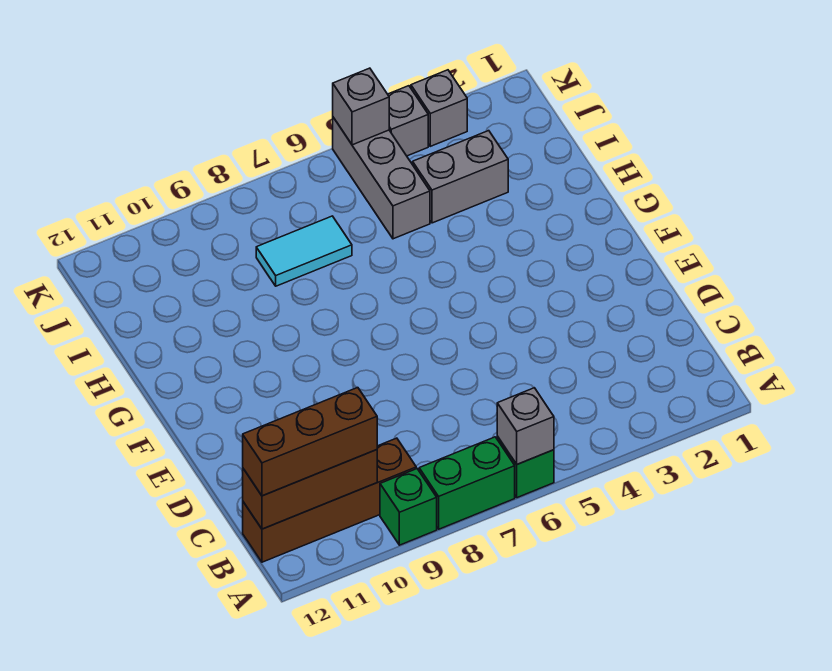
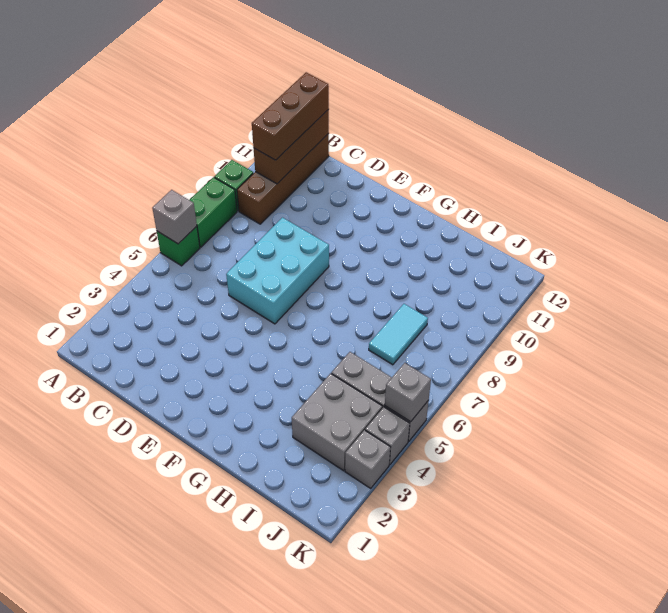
none -> cyan 2x3 brick [226,218,329,324]
grey 1x2 brick [413,131,508,223] -> grey 2x2 brick [292,374,382,471]

